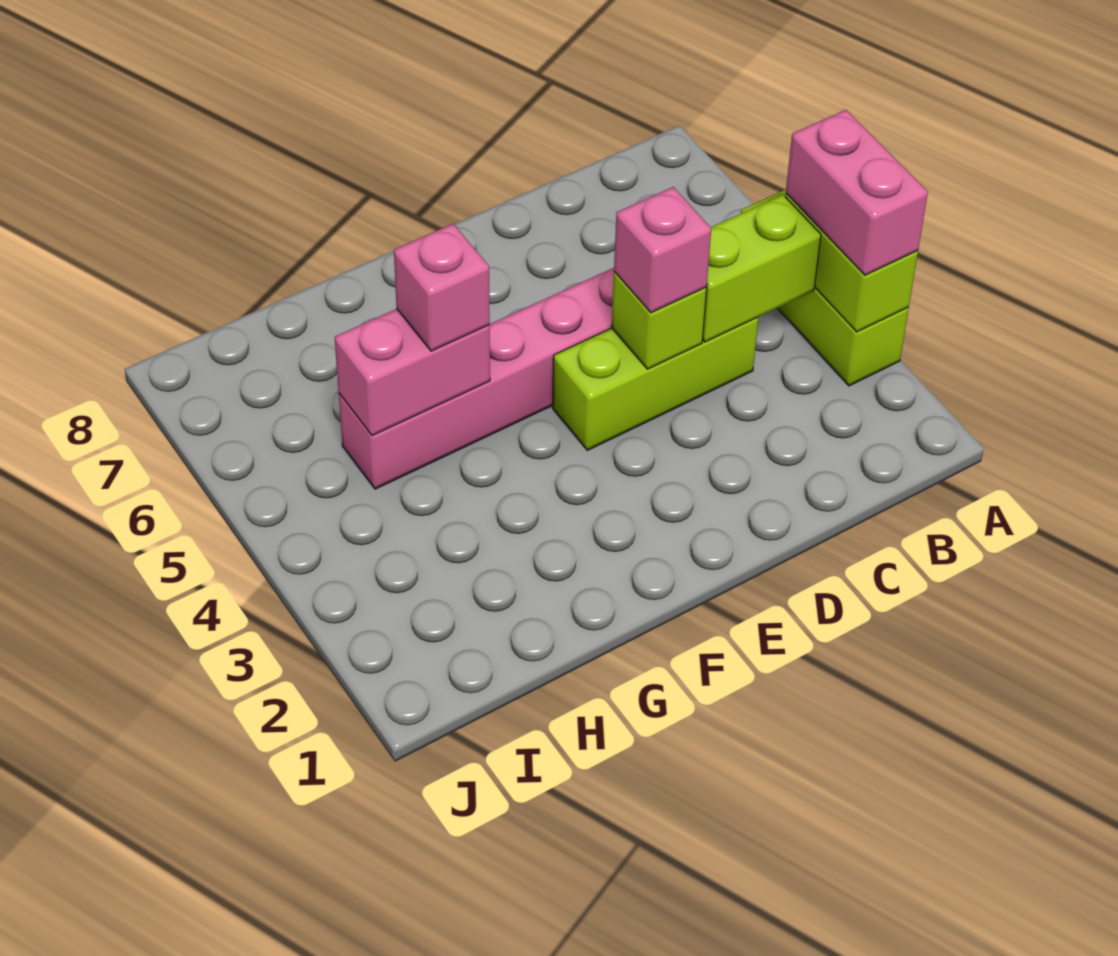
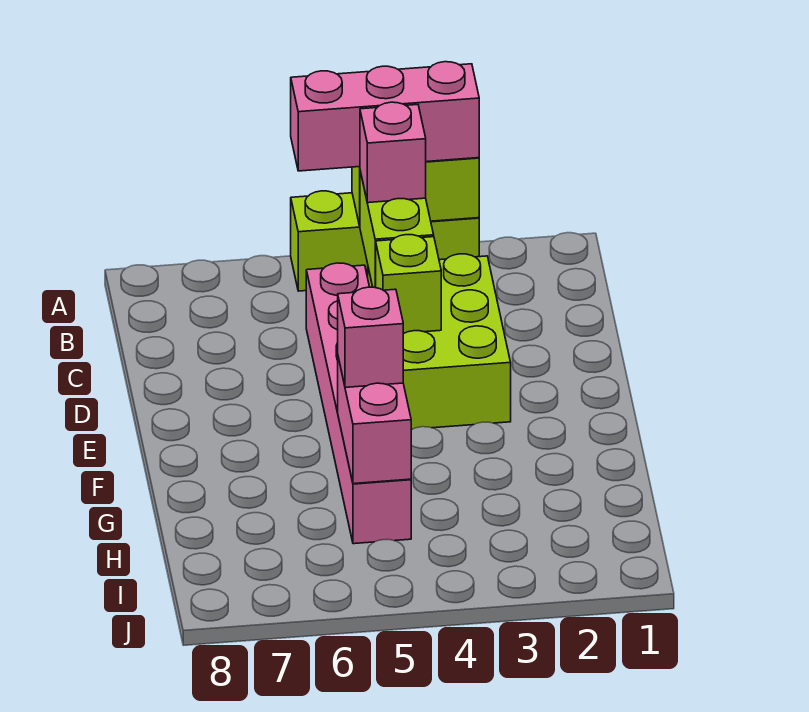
pink 1x2 brick [786,110,928,275] -> pink 1x3 brick [291,62,479,171]
lime 1x3 brick [553,317,758,450] -> lime 2x3 brick [368,254,511,429]
pink 1x1 brick [614,187,711,313] -> pink 1x1 brick moved to [360,102,426,203]

